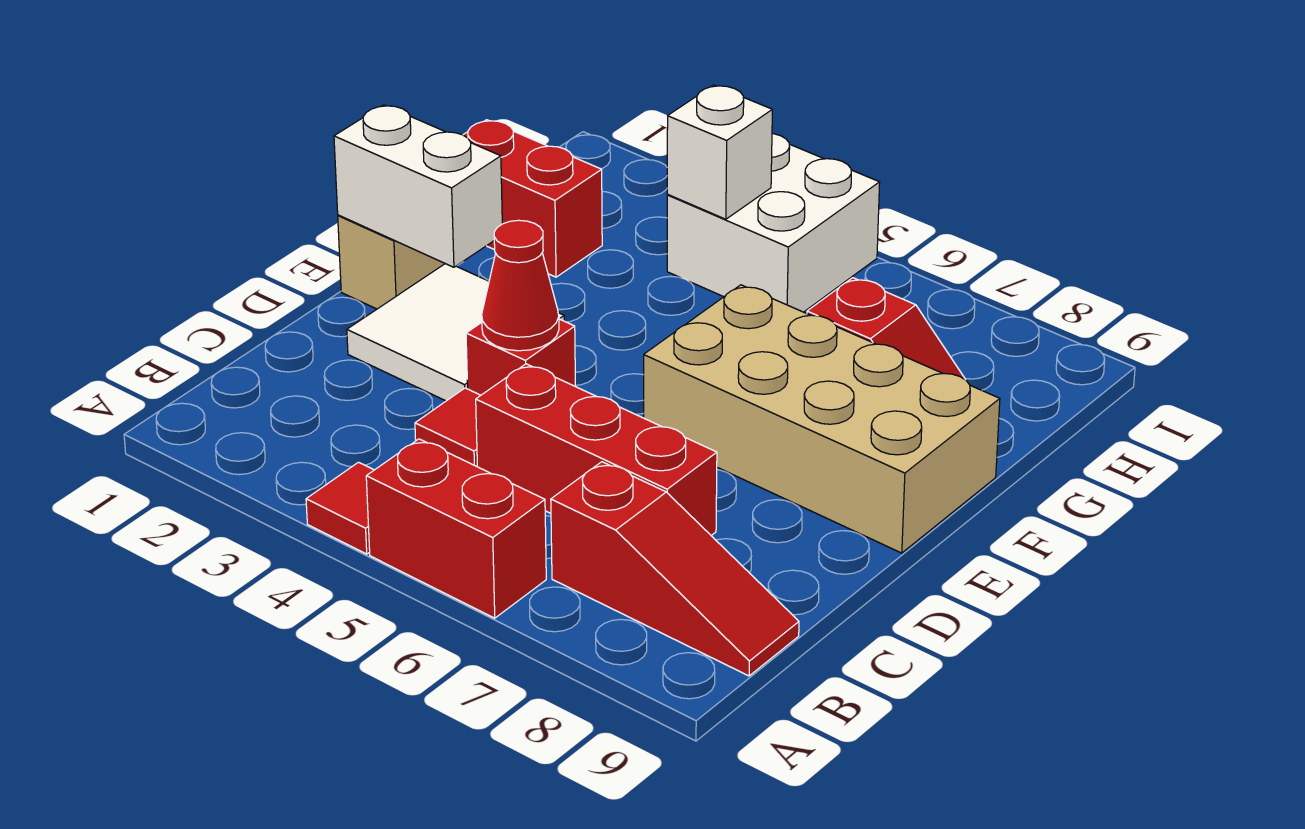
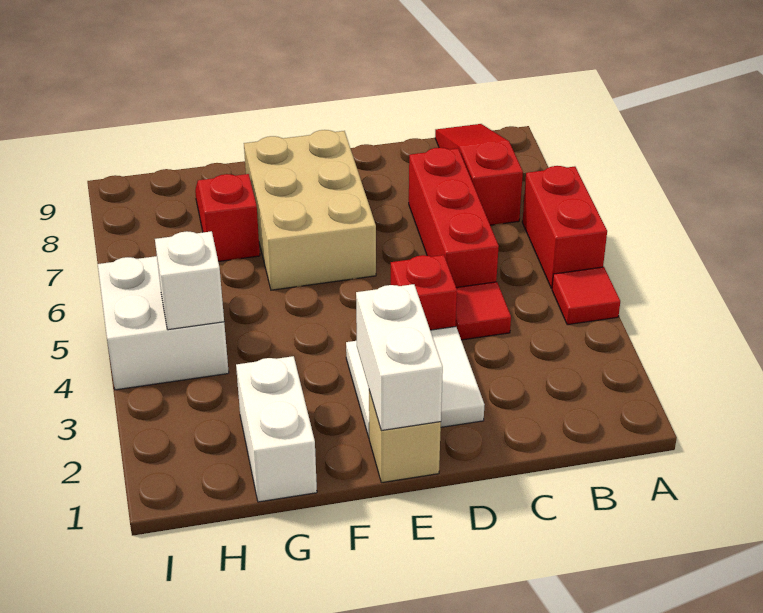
red 1x1 cone [482,220,559,351] -> none
tan 2x4 brick [644,285,1000,553] -> tan 2x3 brick [244,130,376,290]
red 1x2 brick [463,120,602,277] -> white 1x2 brick [236,356,317,502]

